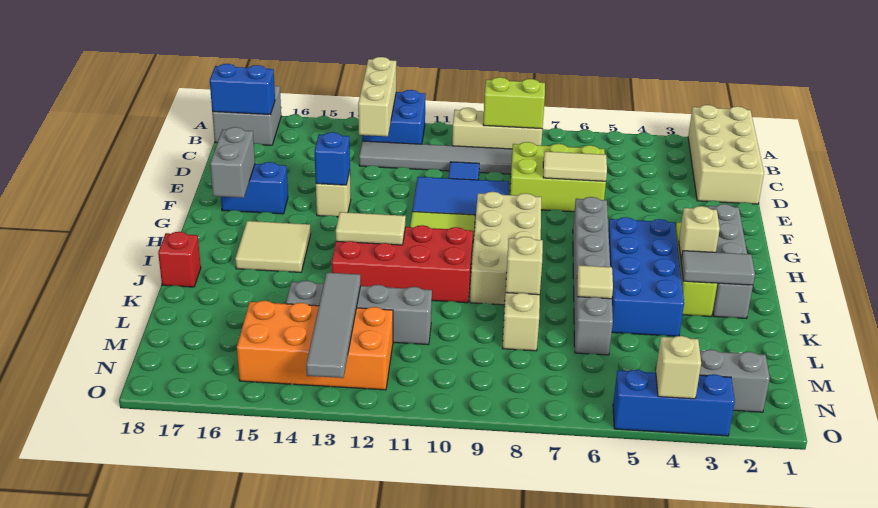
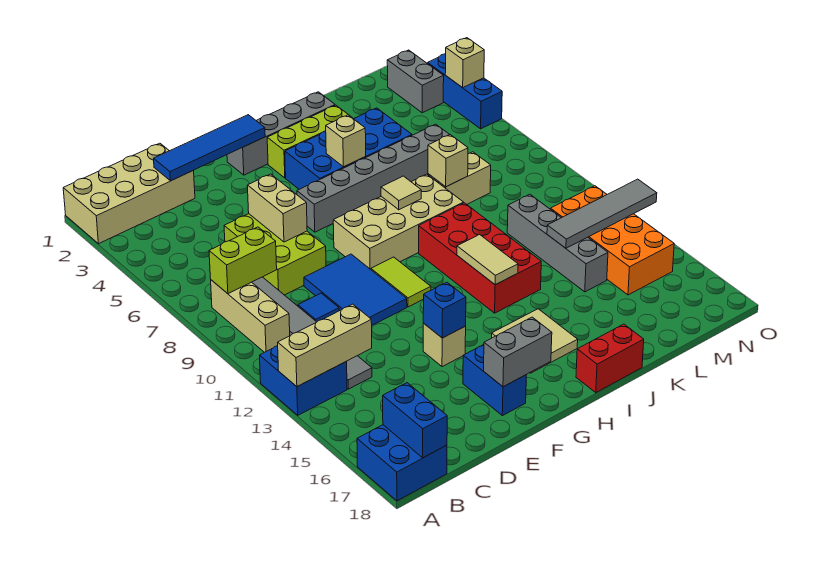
grey 2x2 brick [212,86,281,145] -> blue 2x2 brick [357,425,447,501]
lime 1x2 brick [483,77,545,129] -> lime 1x2 brick turned to [209,227,277,294]
none -> blue 1x4 tile [154,115,265,181]
tan 1x2 tile [543,151,607,181] -> tan 1x2 brick [247,174,307,242]
tan 1x1 brick [679,206,720,259] -> tan 1x1 brick moved to [326,115,366,167]
grey 1x2 tile [681,251,755,285] -> none
red 1x1 brick [158,232,201,287] -> red 1x2 brick [576,324,644,393]
tan 1x1 tile [577,265,613,299] -> tan 1x1 tile moved to [381,176,421,210]

